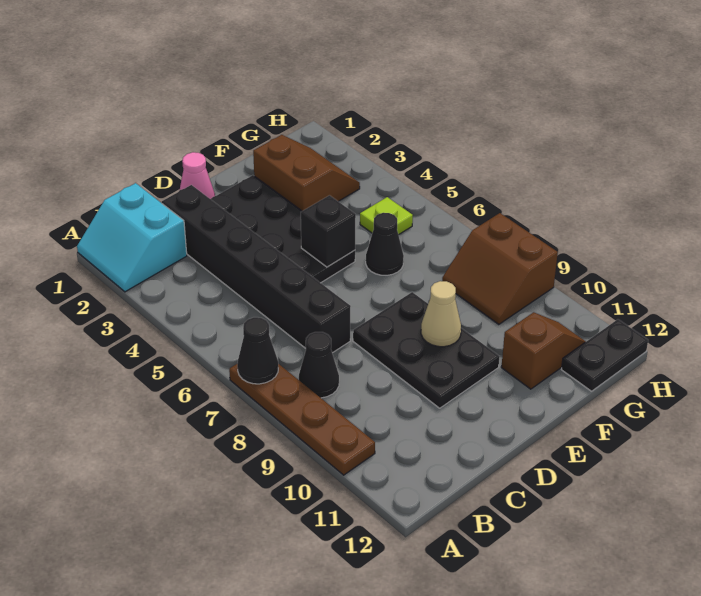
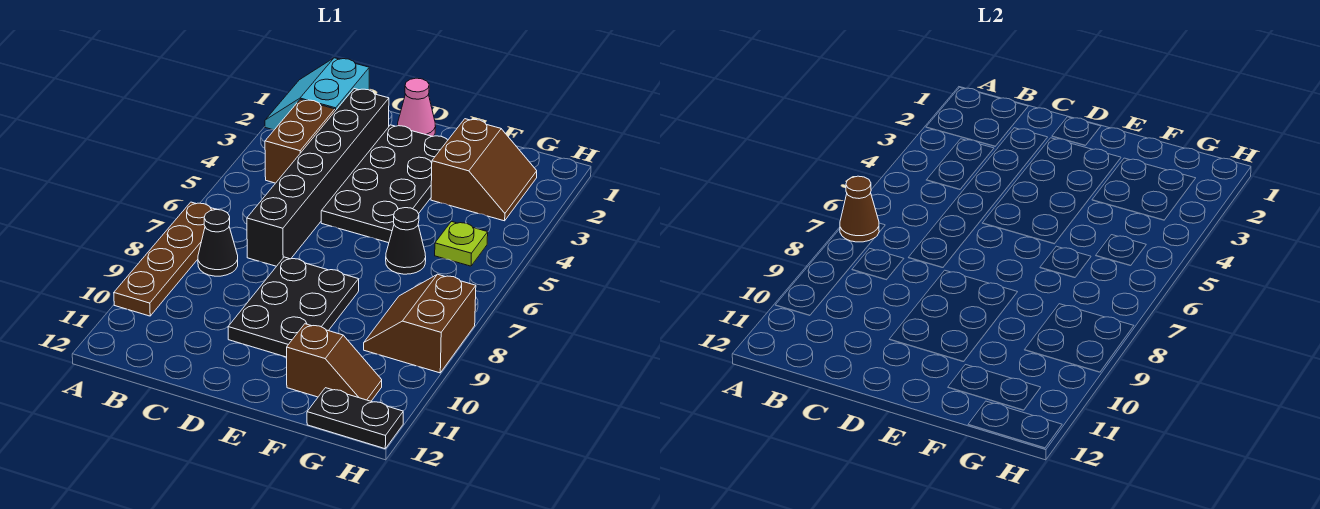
black 1x1 cone [237,317,278,384] -> brown 1x1 cone [840,176,879,242]
none -> brown 1x2 brick [265,99,335,183]
black 1x1 brick [301,195,356,267] -> none
tan 1x1 cone [421,281,461,347] -> none

